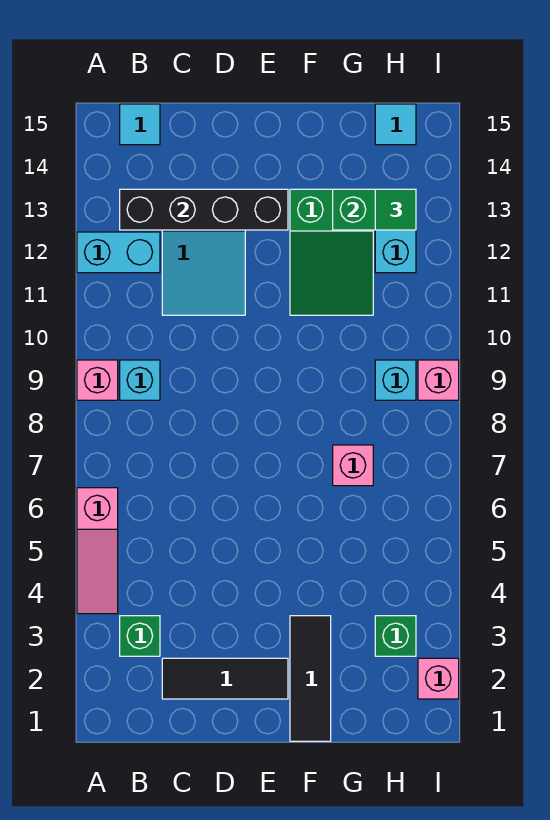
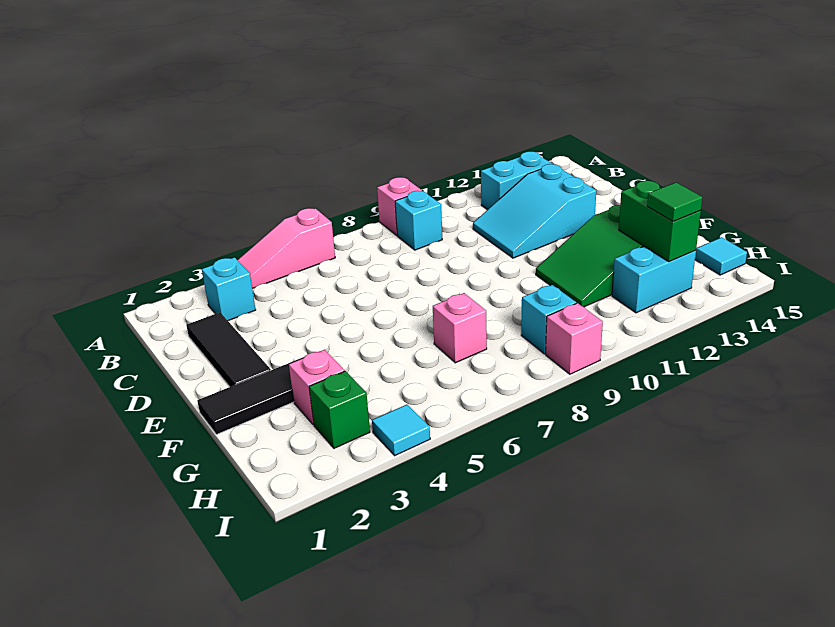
cyan 1x2 brick [77,232,160,273] -> cyan 1x2 brick turned to [481,151,552,210]
green 1x1 brick [120,616,160,656] -> cyan 1x1 brick [202,257,256,321]
black 1x4 brick [120,189,288,230] -> none
cyan 1x1 tile [120,104,160,145] -> cyan 1x1 tile moved to [372,405,430,456]
pink 1x1 brick [418,658,459,699] -> pink 1x1 brick moved to [289,350,345,425]

